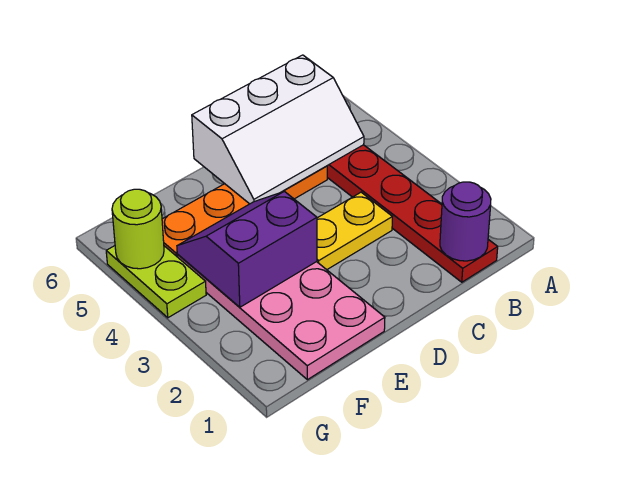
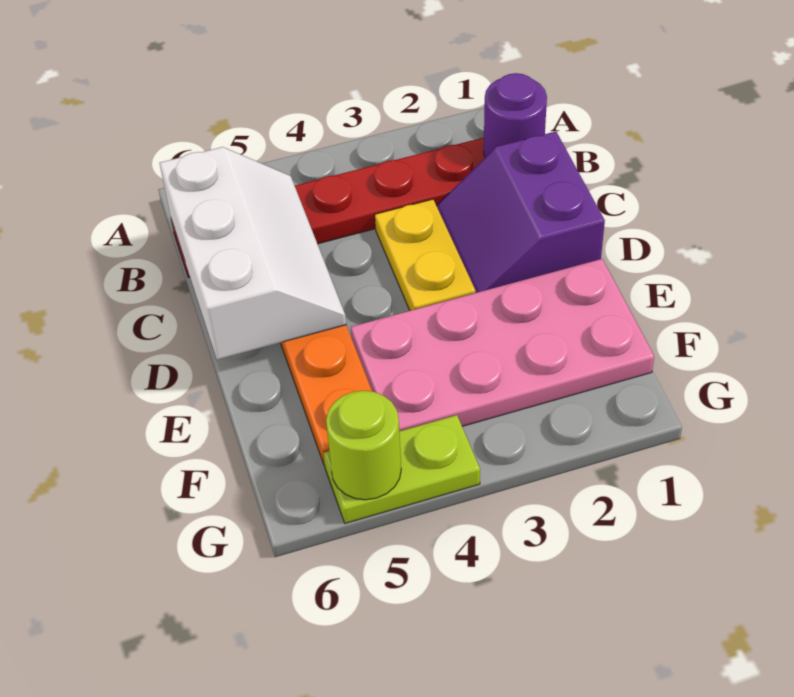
purple 2x2 slope [177,191,317,307] -> purple 2x2 slope moved to [437,132,605,293]

